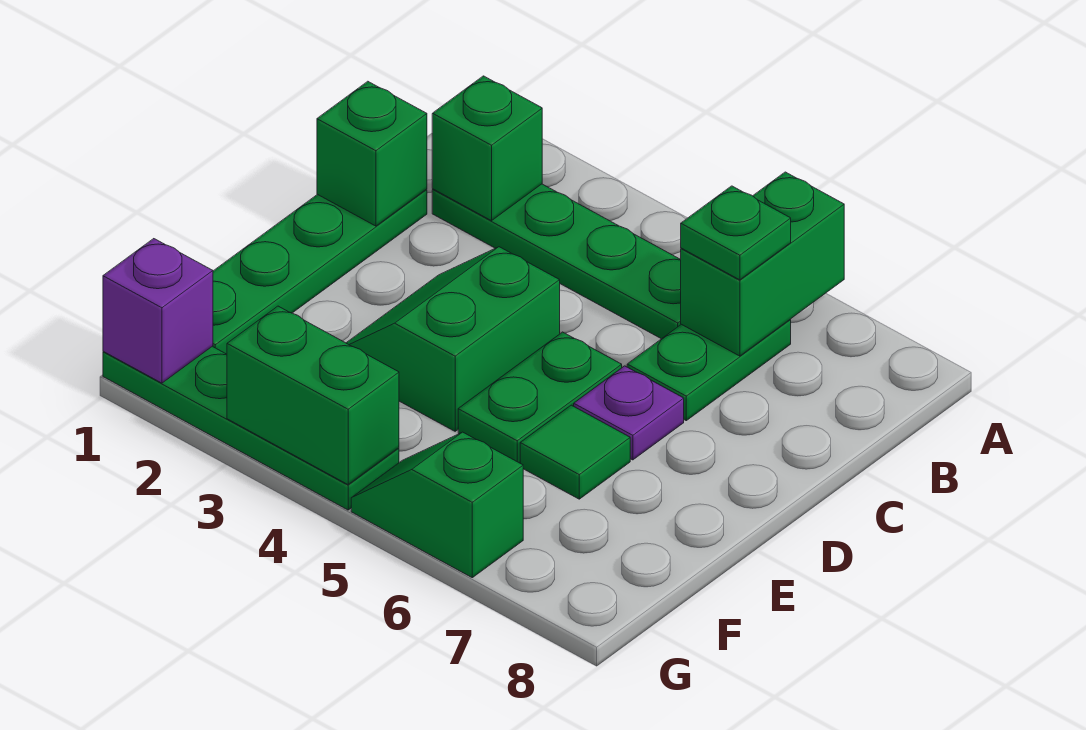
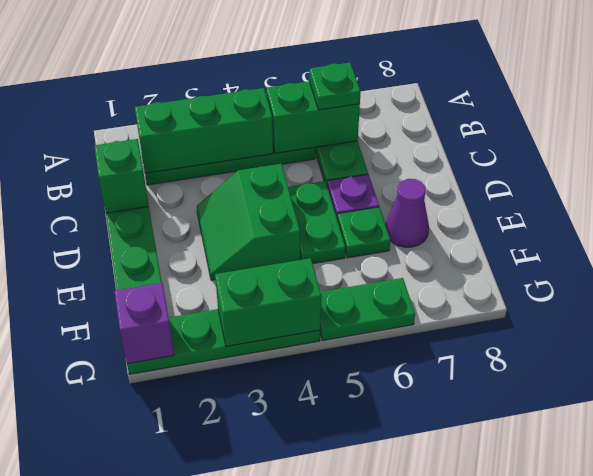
green 1x2 brick [681,172,844,356] -> green 1x2 brick turned to [266,81,360,153]
green 1x1 brick [432,76,542,221] -> green 1x3 brick [135,88,273,173]
green 1x1 tile [520,405,630,499] -> green 1x1 plate [337,207,390,258]
none -> purple 1x1 cone [386,179,429,247]
green 1x2 slope [351,432,523,578] -> green 1x2 plate [320,278,415,340]

